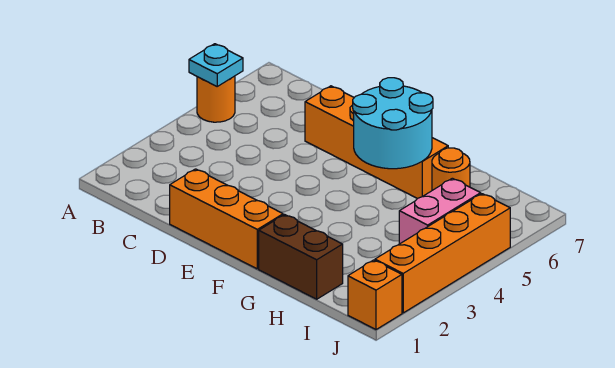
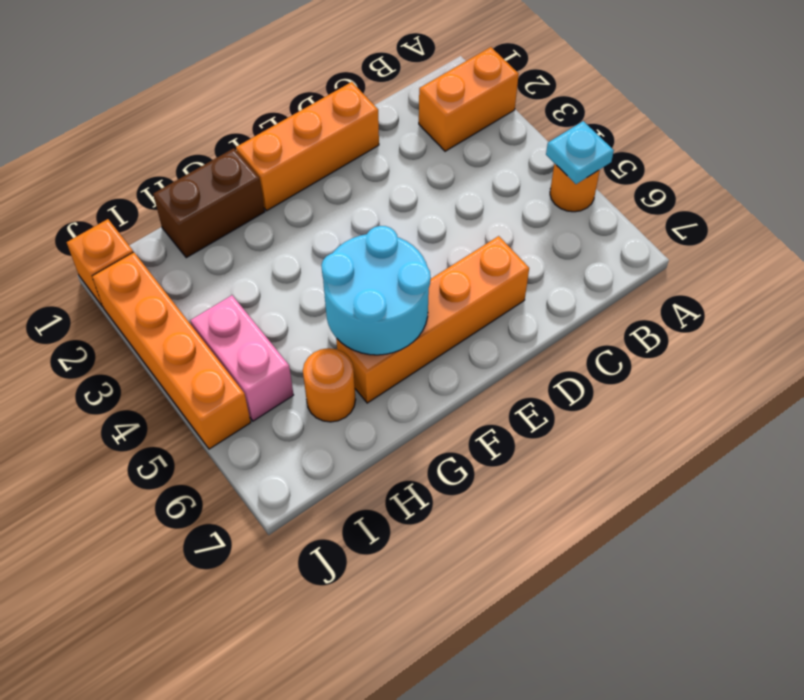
none -> orange 1x2 brick [419,47,519,151]

